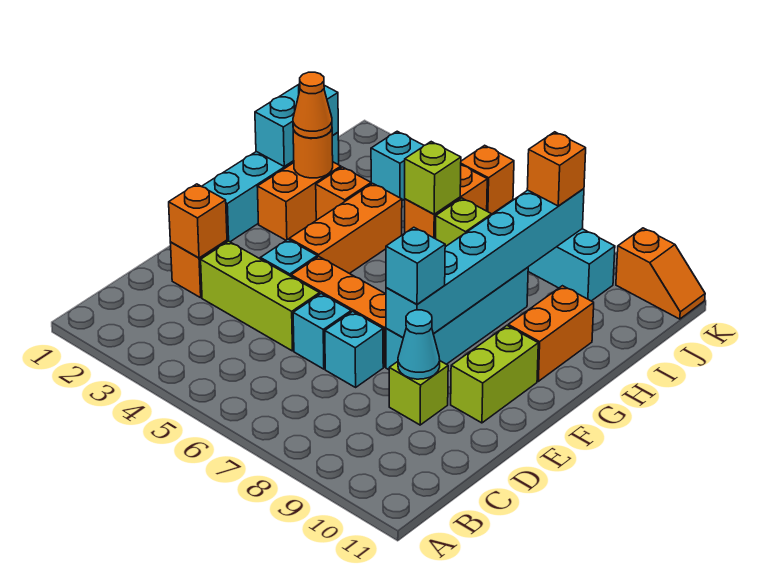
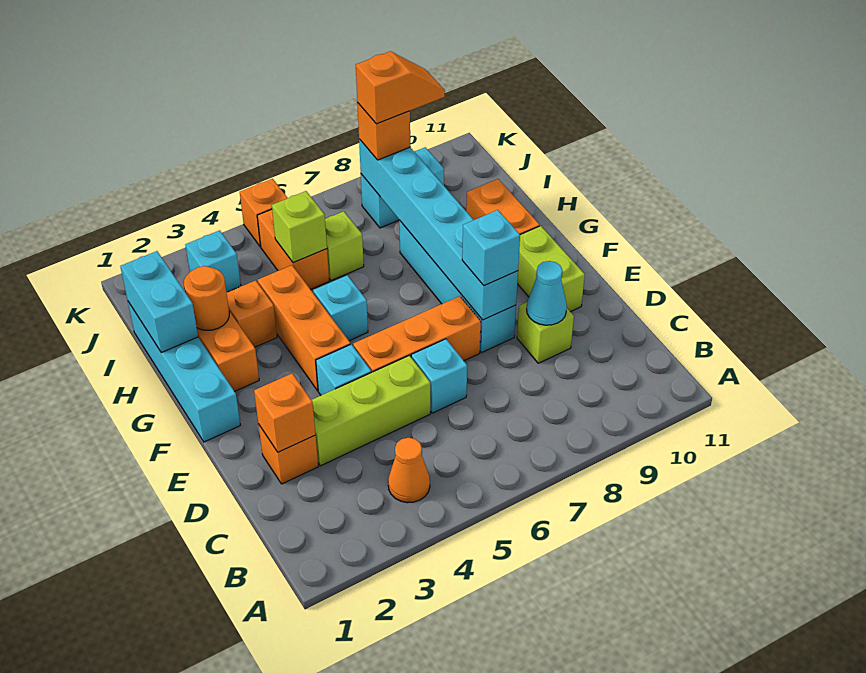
cyan 1x1 brick [325,311,383,387] -> cyan 1x1 brick moved to [313,275,368,341]
orange 1x1 cone [293,72,332,138] -> orange 1x1 cone moved to [388,438,430,503]
orange 1x2 slope [616,228,705,319] -> orange 1x2 slope moved to [356,51,445,124]

